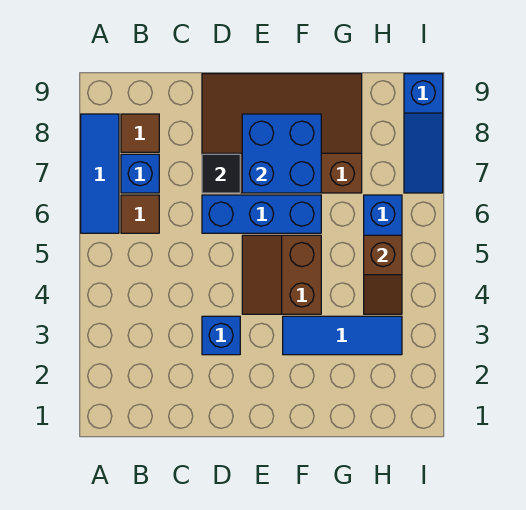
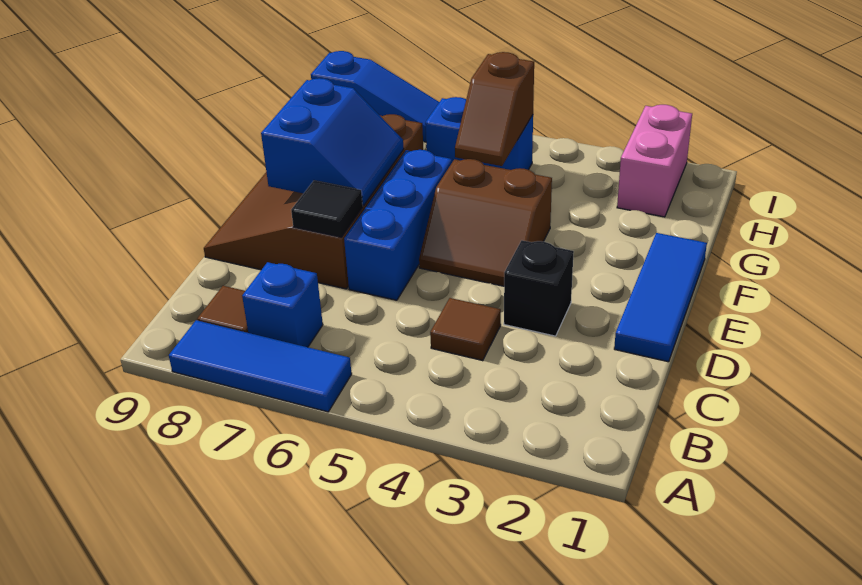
brown 1x1 tile [121,195,159,233] -> brown 1x1 tile moved to [430,298,501,360]
blue 1x1 brick [202,316,240,355] -> black 1x1 brick [504,240,574,336]
blue 2x2 brick [242,114,321,193] -> blue 2x2 slope [261,78,404,206]
blue 1x3 tile [283,316,402,355] -> blue 1x3 tile moved to [614,233,707,362]
none -> pink 1x2 brick [617,105,692,217]
brown 1x2 slope [364,235,402,314] -> brown 1x2 slope turned to [455,52,534,166]

